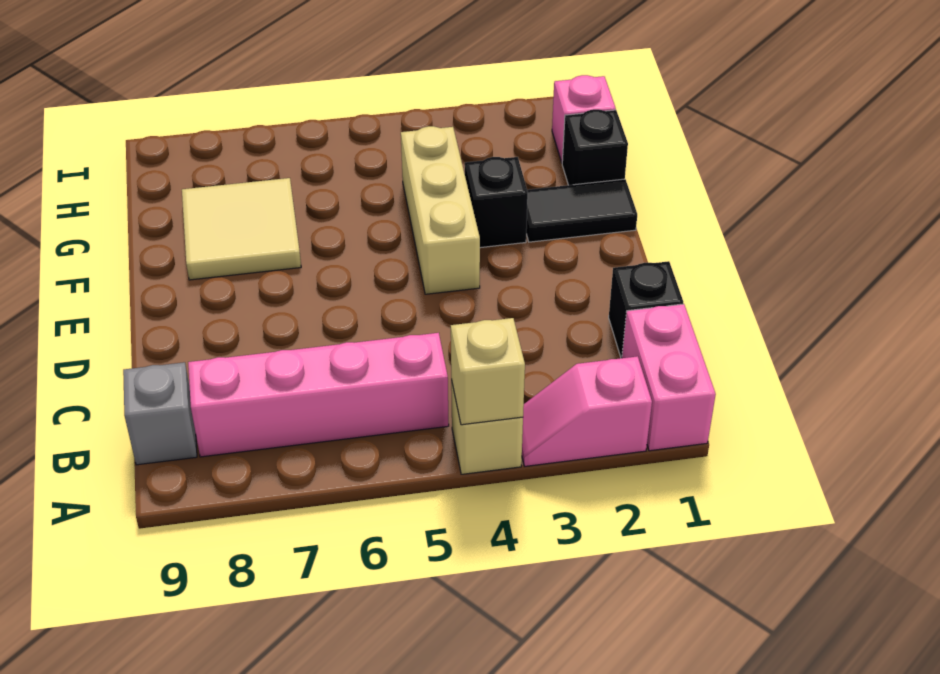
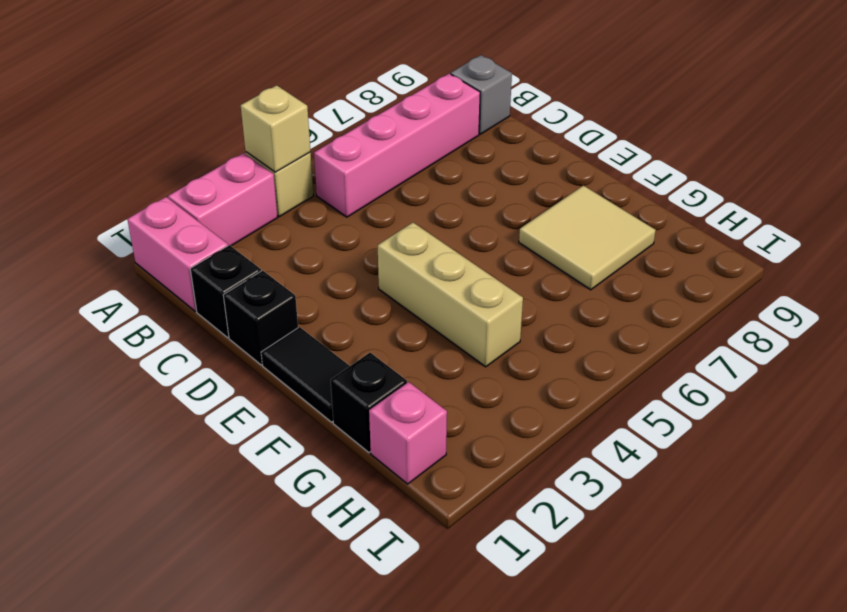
pink 1x2 slope [522,356,652,466] -> pink 1x2 brick [168,153,277,246]
black 1x2 tile [526,179,637,242] -> black 1x2 tile turned to [261,327,350,422]
black 1x1 brick [465,157,528,248] -> black 1x1 brick moved to [223,271,298,365]

